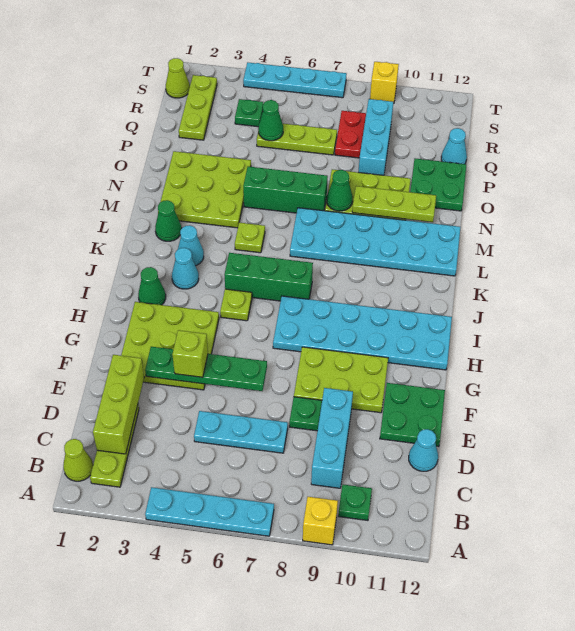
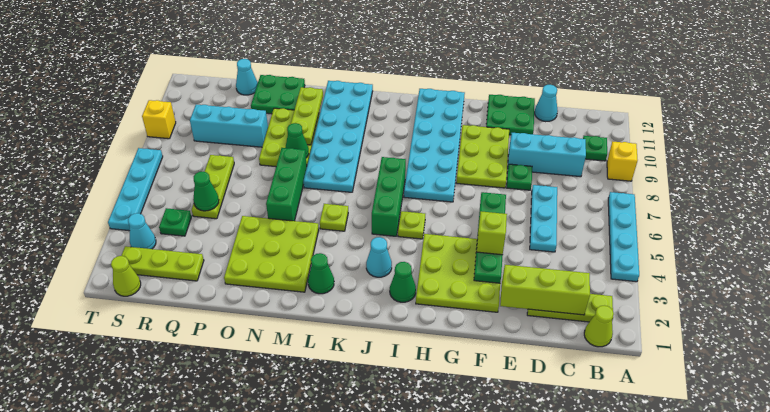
cyan 1x1 cone [178,225,204,266] -> cyan 1x1 cone moved to [128,213,156,249]
red 1x2 plate [335,111,366,158] -> none

